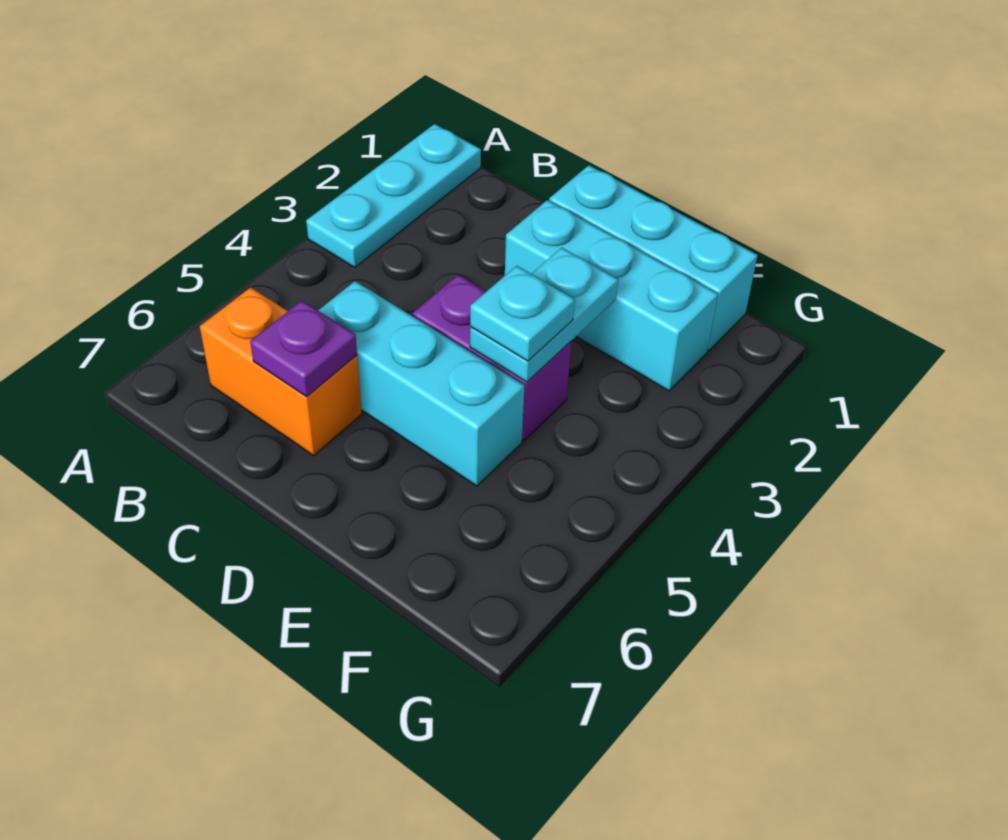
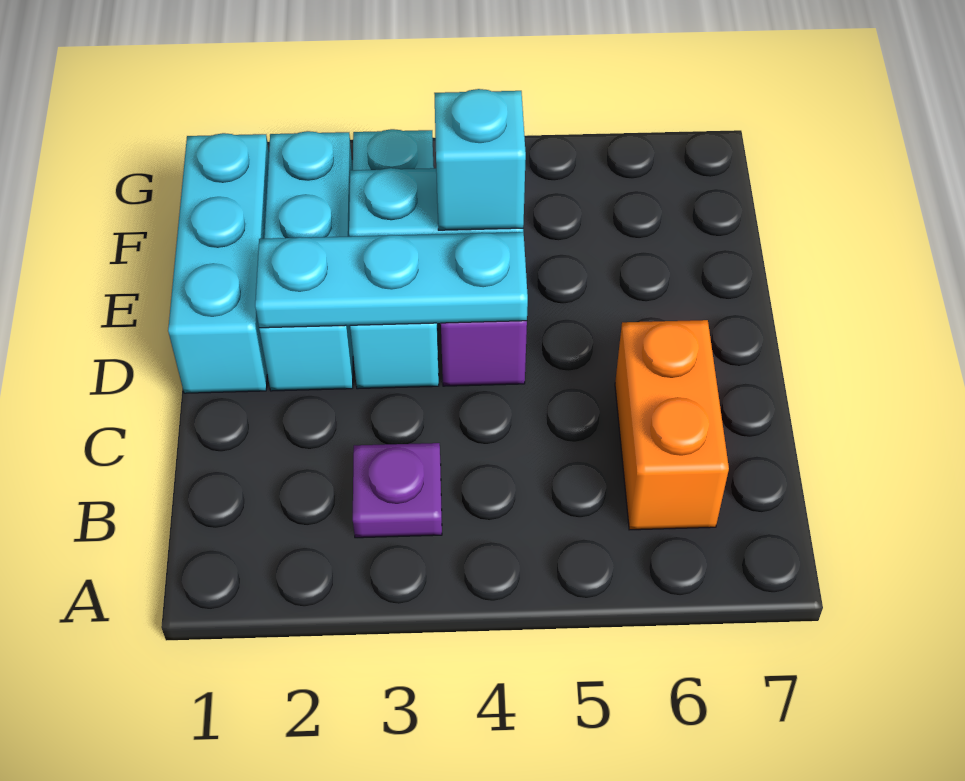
cyan 1x3 plate [306,124,481,267] -> cyan 1x3 plate moved to [255,232,528,328]
cyan 1x3 brick [318,281,524,486] -> cyan 1x3 brick moved to [350,129,439,389]
purple 1x1 plate [250,301,357,397] -> purple 1x1 plate moved to [353,443,442,538]
cyan 1x1 plate [470,266,575,361] -> cyan 1x1 brick [434,89,526,230]

